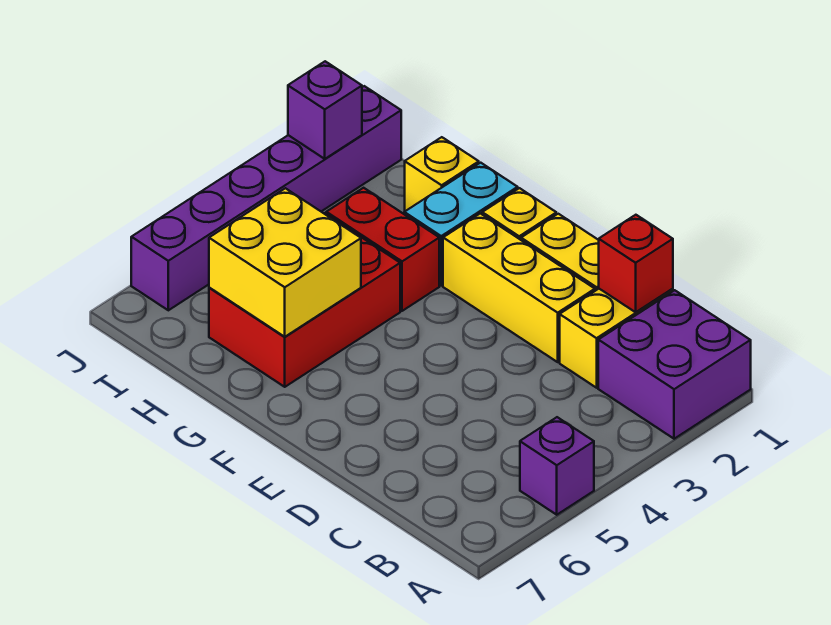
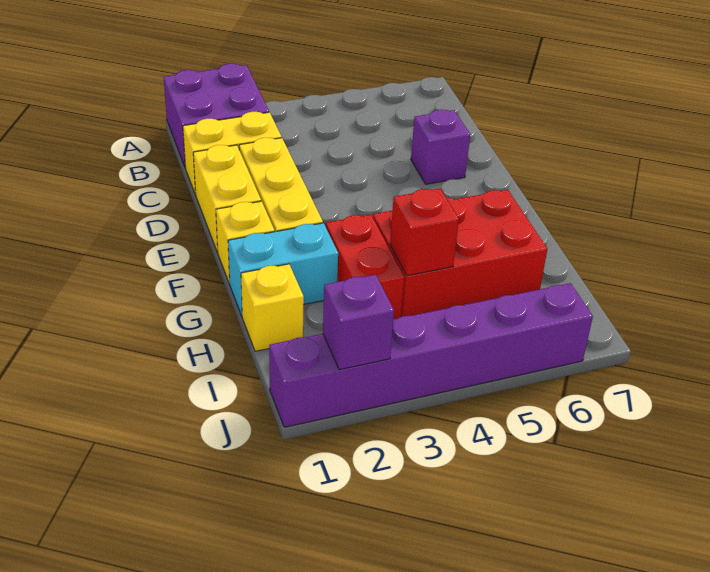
purple 1x1 brick [520,417,594,515] -> purple 1x1 brick moved to [411,109,470,184]
red 1x1 brick [599,215,673,312] -> red 1x1 brick moved to [390,189,459,276]
yellow 2x2 brick [209,188,361,337] -> none

